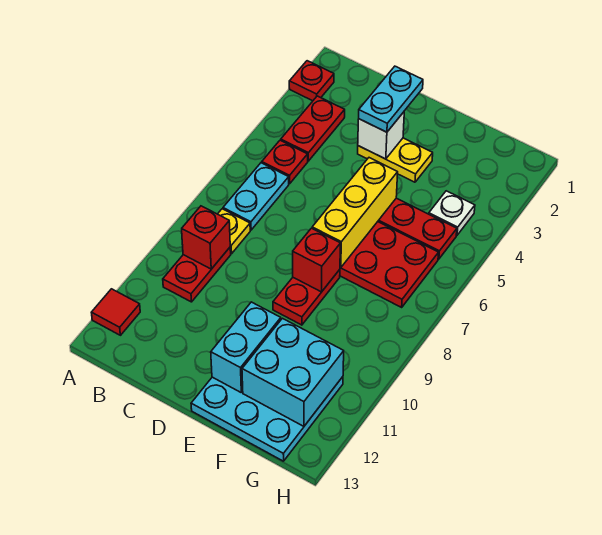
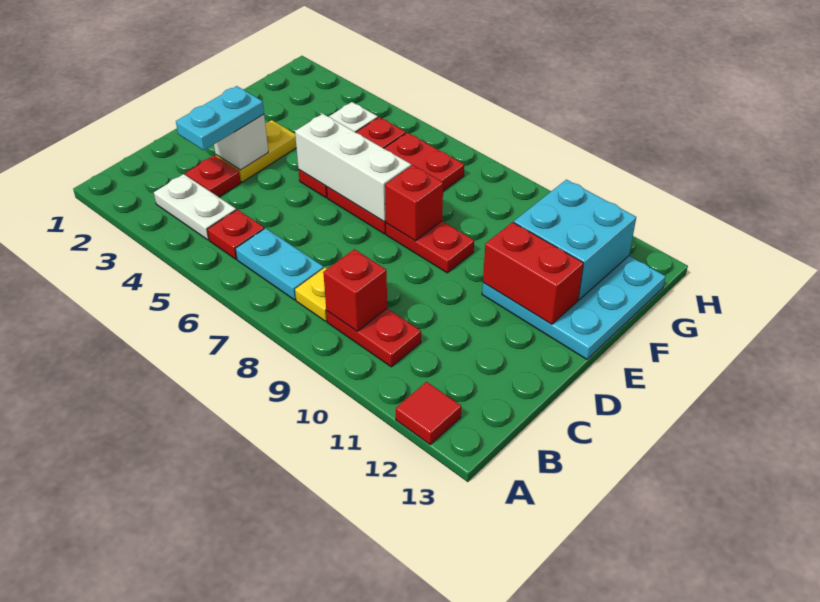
red 1x1 plate [289,61,334,101] -> red 1x1 plate moved to [185,156,241,197]
red 1x2 plate [281,96,345,161] -> white 1x2 plate [154,174,236,240]
cyan 1x2 plate [359,66,423,132] -> cyan 1x2 plate turned to [176,86,264,150]
yellow 1x3 brick [312,158,398,268] -> white 1x3 brick [295,114,411,221]
cyan 1x2 brick [211,302,281,392] -> red 1x2 brick [483,222,584,324]

